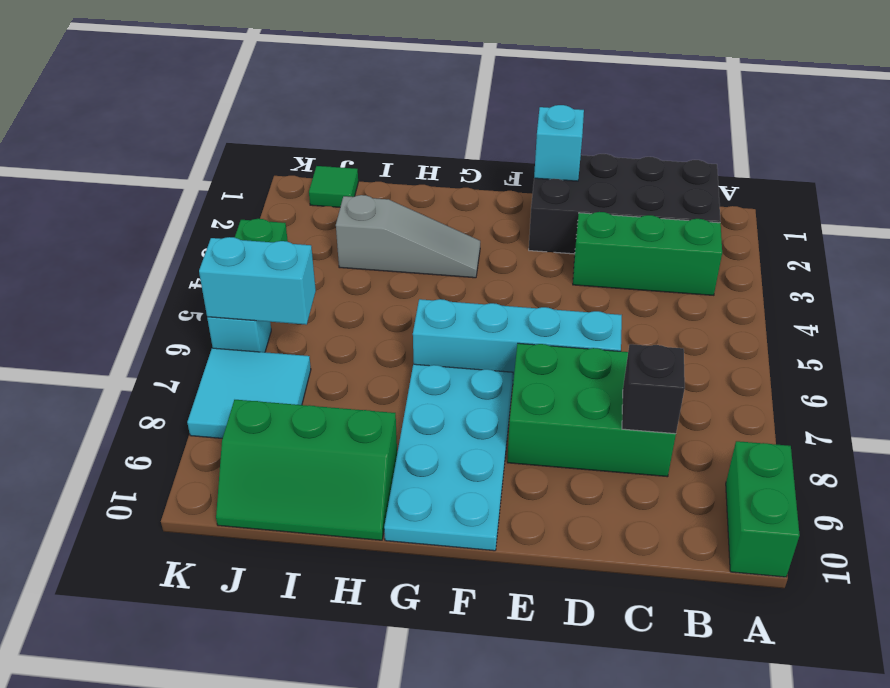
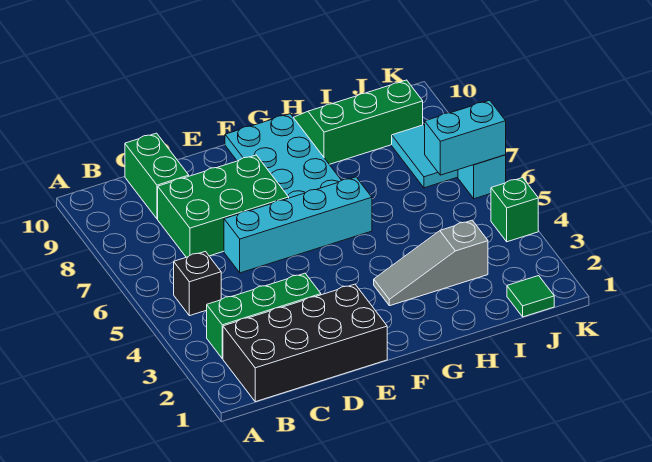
green 1x2 brick [726,441,800,577] -> green 1x2 brick moved to [125,133,189,219]
black 1x1 brick [622,344,685,434] -> black 1x1 brick moved to [174,251,221,316]
cyan 1x1 brick [534,105,584,181] -> none

